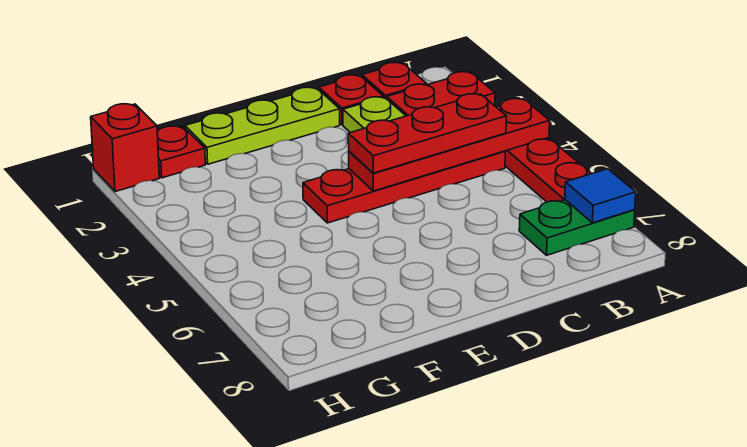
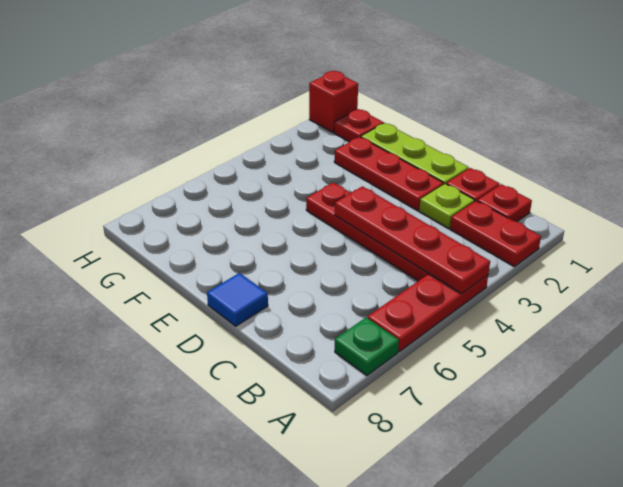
green 1x2 plate [519,200,635,255] -> green 1x1 plate [335,318,399,375]
blue 1x1 tile [565,169,636,223] -> blue 1x1 tile moved to [207,273,268,326]
red 1x3 plate [348,94,506,173] -> red 1x3 plate moved to [334,137,444,211]

